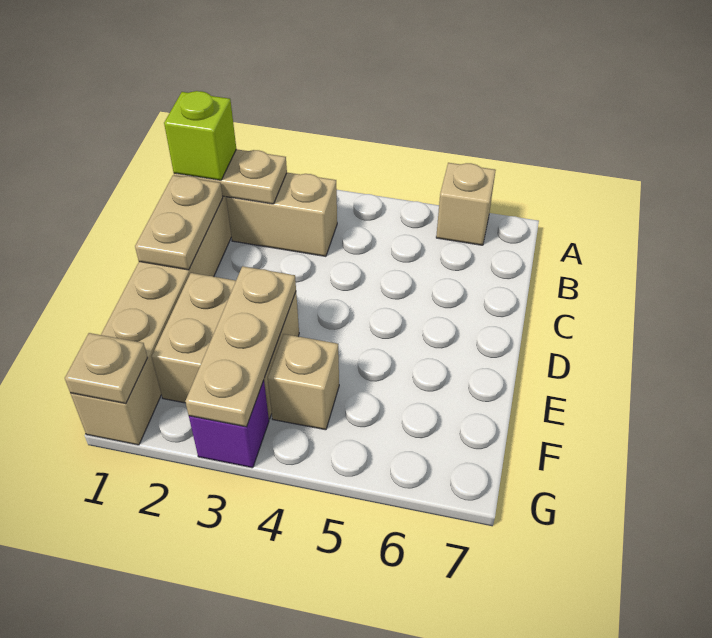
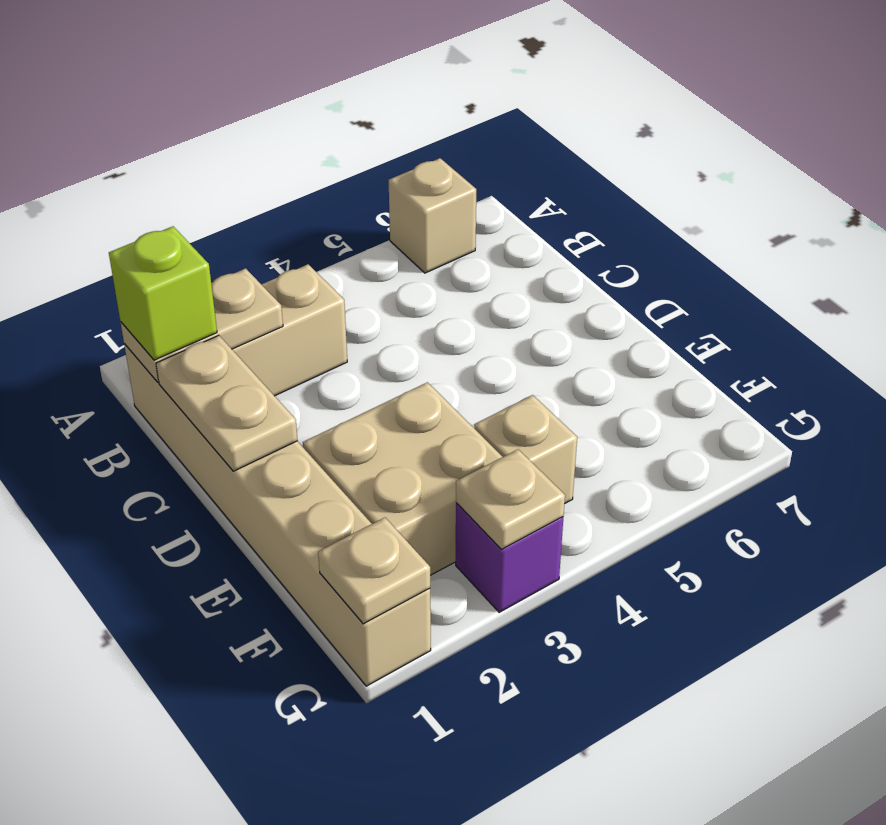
tan 1x3 plate [185,266,296,427] -> tan 1x1 plate [456,449,565,549]

